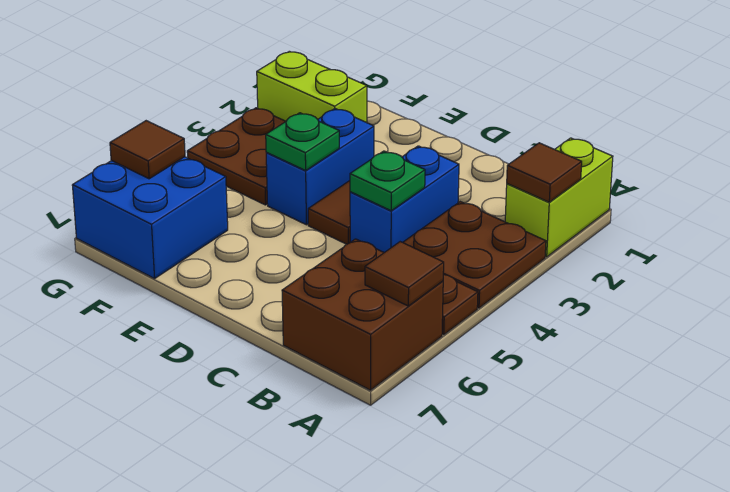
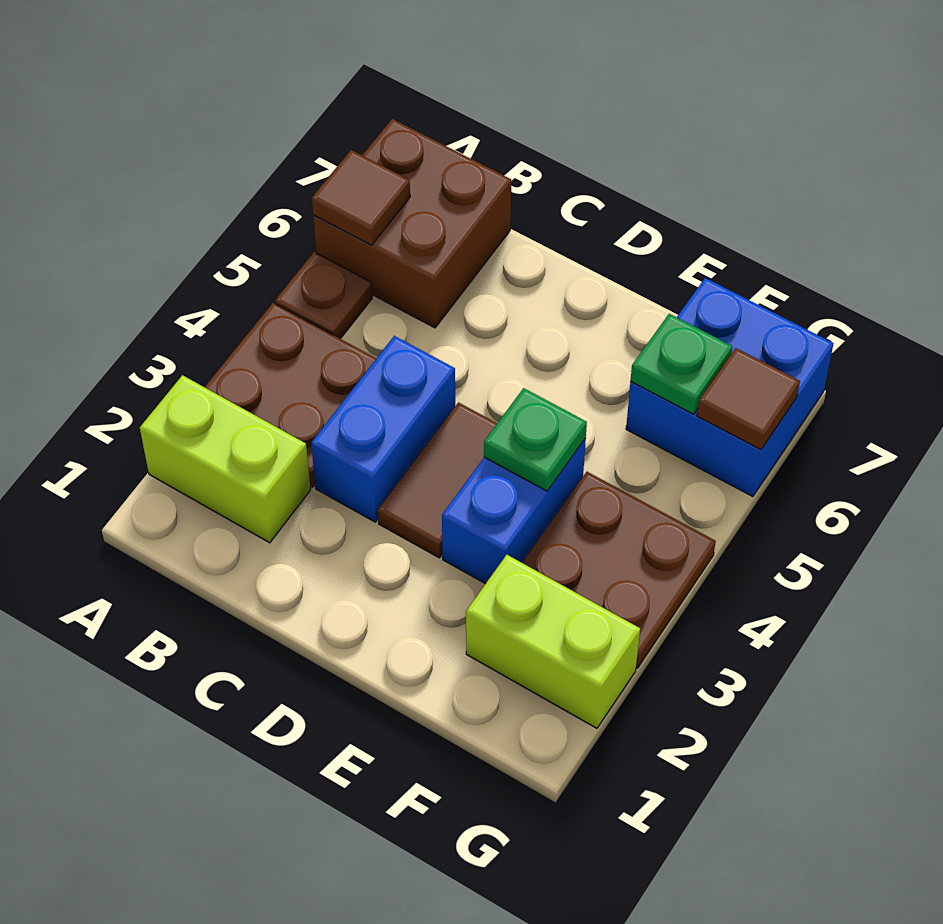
lime 1x2 brick [505,138,613,257] -> lime 1x2 brick turned to [140,375,311,543]
brown 1x1 tile [507,143,582,202] -> none
green 1x1 plate [350,151,425,211] -> green 1x1 plate moved to [631,314,732,414]

